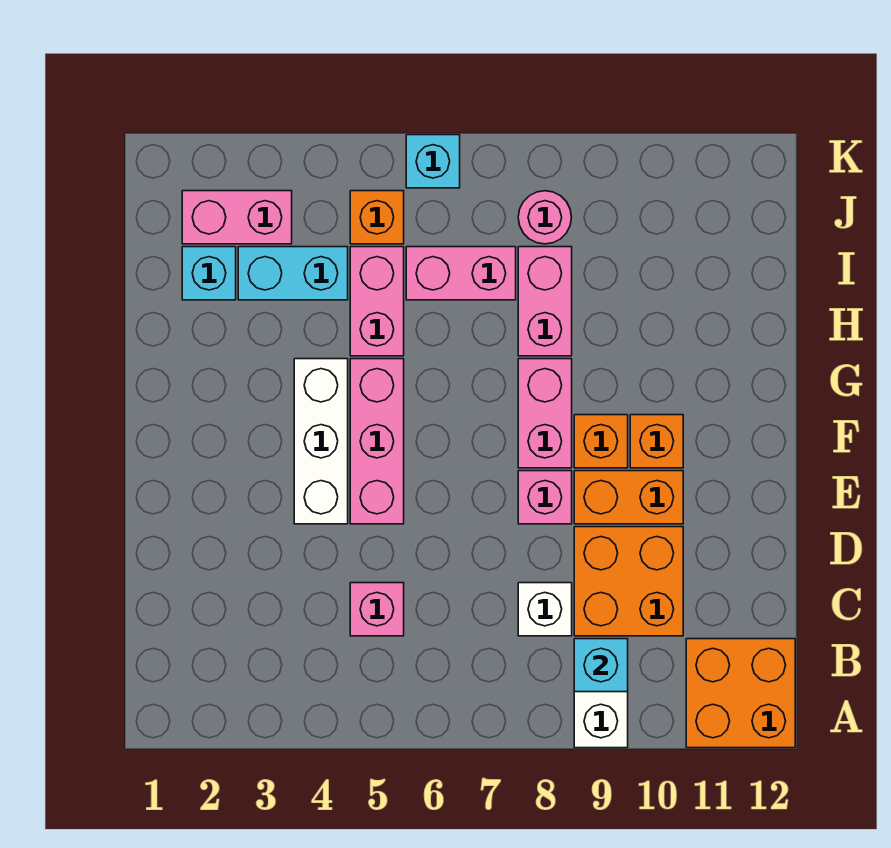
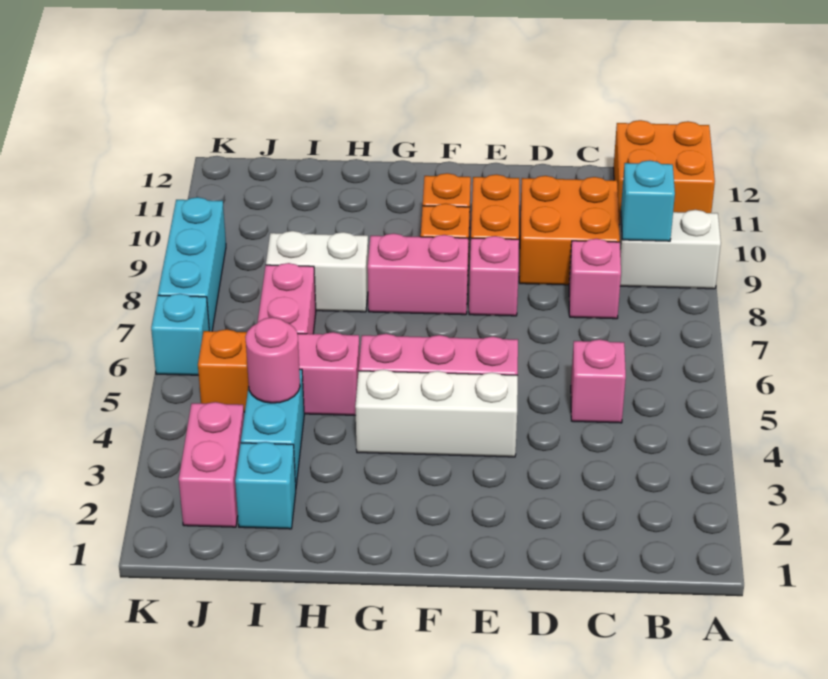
white 1x1 brick [518,583,572,636] -> pink 1x1 brick [569,239,621,319]
pink 1x2 brick [518,247,572,356] -> white 1x2 brick [266,231,368,312]
pink 1x1 round brick [518,191,572,244] -> pink 1x1 round brick moved to [245,317,300,403]
none -> cyan 1x3 brick [158,197,226,331]

